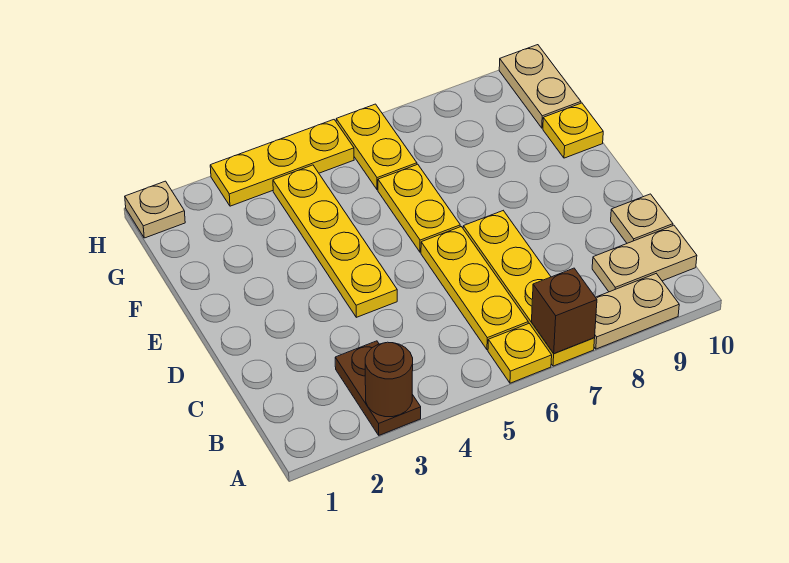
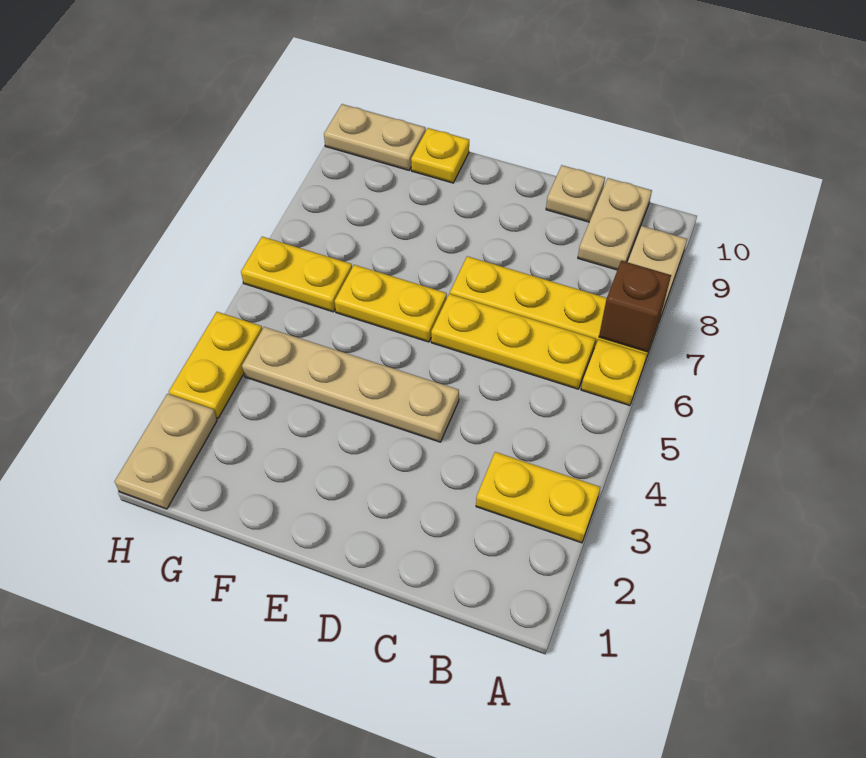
brown 1x2 plate [335,341,421,435] -> yellow 1x2 plate [476,452,600,543]
brown 1x1 round brick [365,342,413,417] -> none
yellow 1x4 plate [273,165,397,317] -> tan 1x4 plate [242,327,459,442]
tan 1x1 plate [125,181,185,238] -> tan 1x2 plate [115,394,217,509]
yellow 1x3 plate [210,120,354,206] -> yellow 1x2 plate [169,312,262,418]

